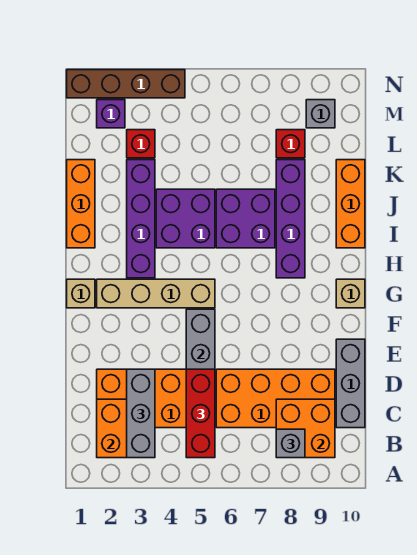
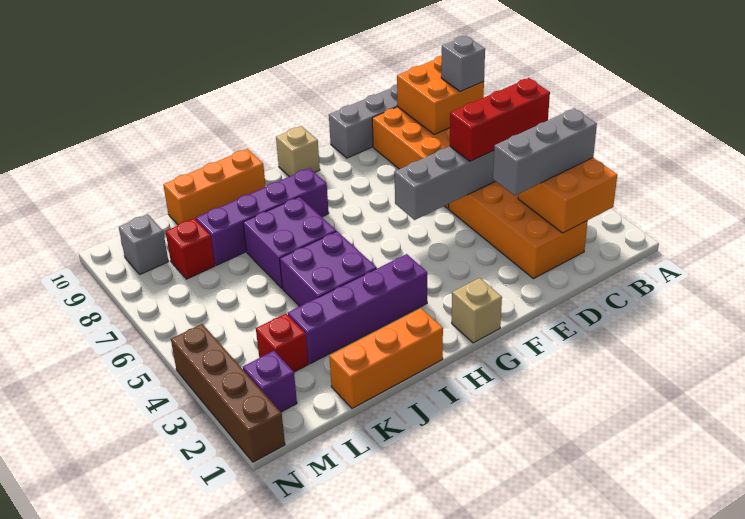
tan 1x4 brick [97,279,215,308] -> none

